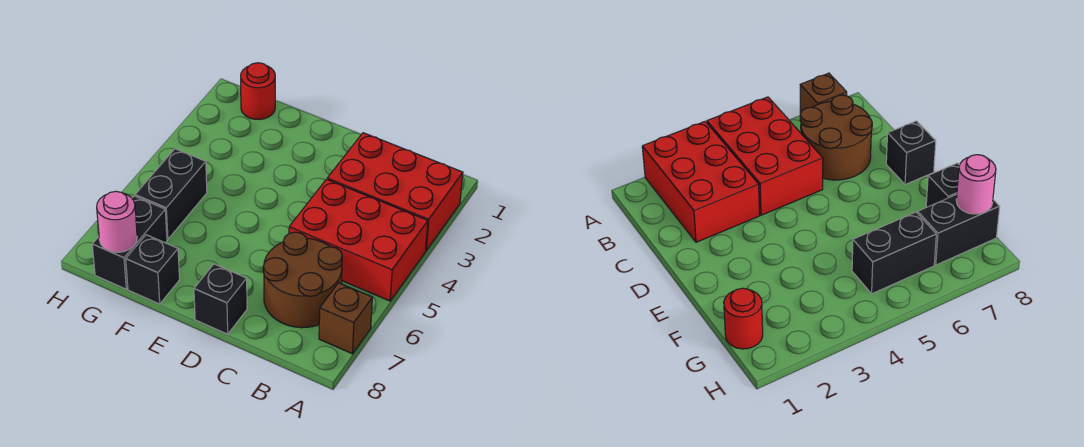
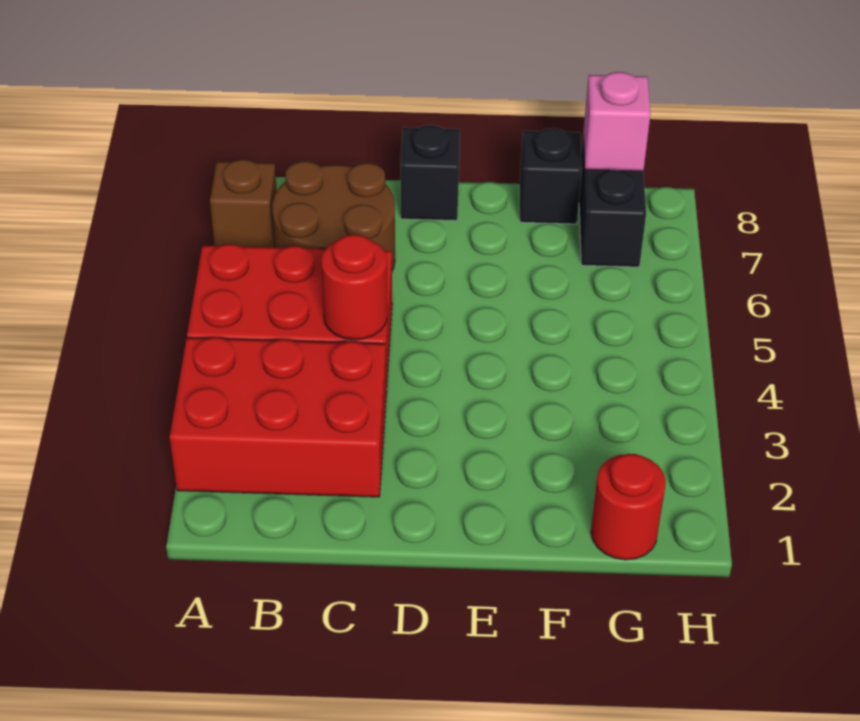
none -> red 1x1 round brick [321,235,387,340]
black 1x2 brick [135,149,207,239] -> none
pink 1x1 round brick [97,191,137,252] -> pink 1x1 brick [583,72,651,171]

